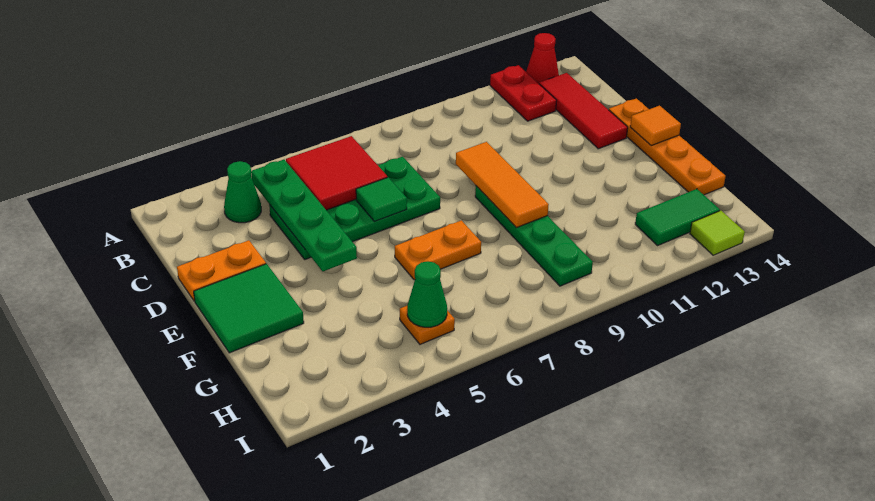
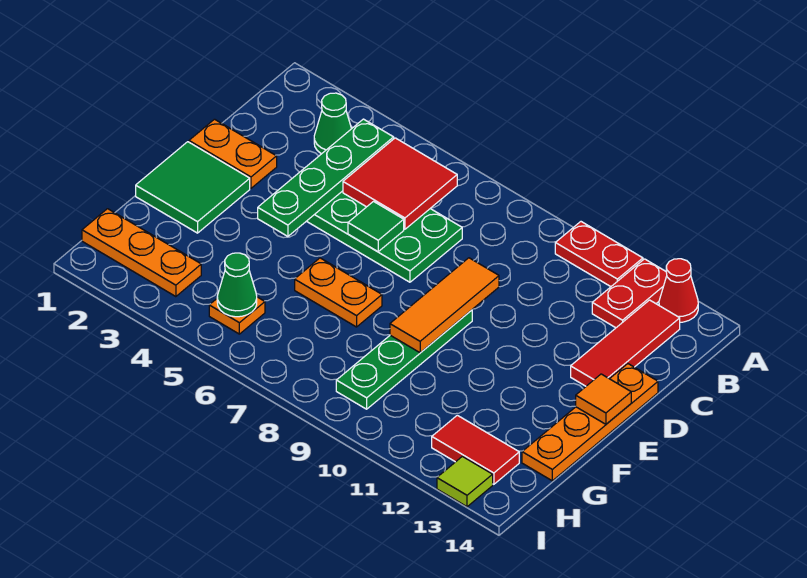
none -> red 1x2 plate [555,222,643,287]
none -> orange 1x3 plate [82,209,201,297]
green 1x2 tile [635,189,720,245] -> red 1x2 tile [432,415,519,484]

